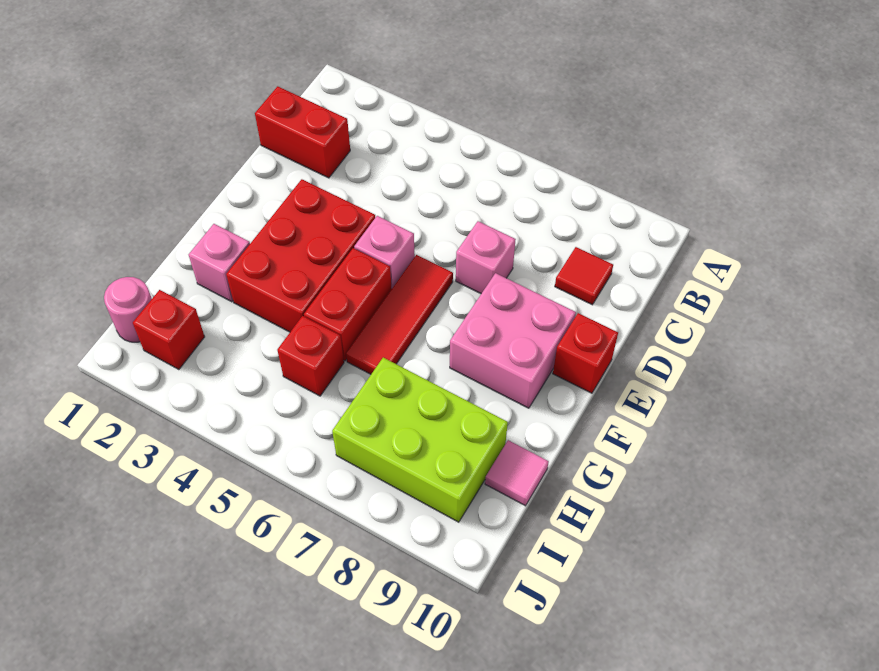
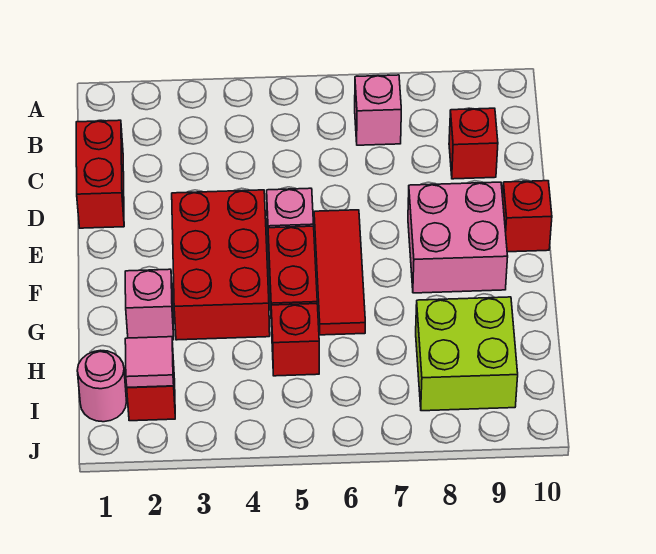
red 1x2 brick [255,86,350,178] -> red 1x2 brick turned to [76,120,124,228]
red 1x1 tile [555,247,613,305] -> red 1x1 brick [449,108,498,179]
pink 1x1 brick [456,221,516,294] -> pink 1x1 brick moved to [355,75,401,145]
lime 2x3 brick [332,358,508,522] -> lime 2x2 brick [416,297,518,411]
pink 1x1 tile [485,440,549,506] -> pink 1x1 tile moved to [125,337,174,387]

